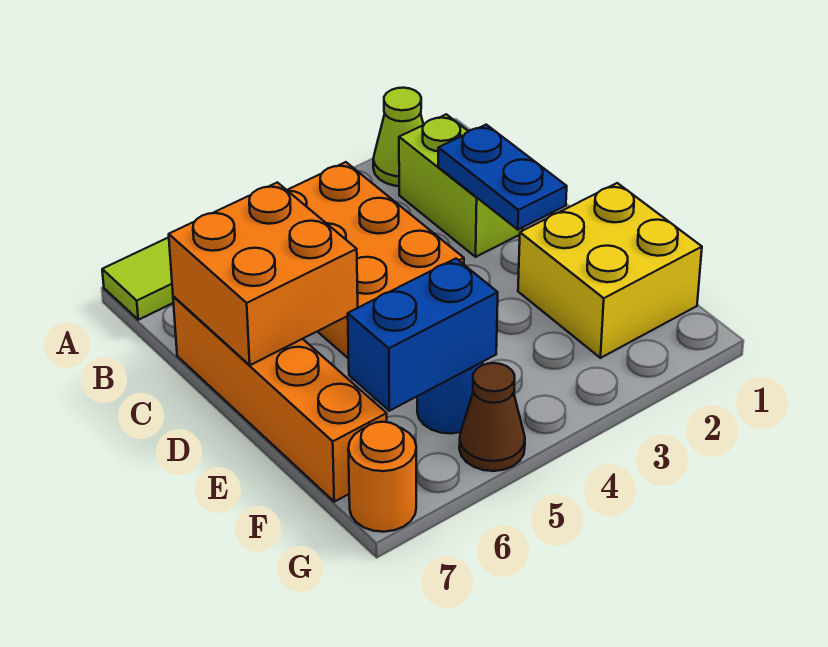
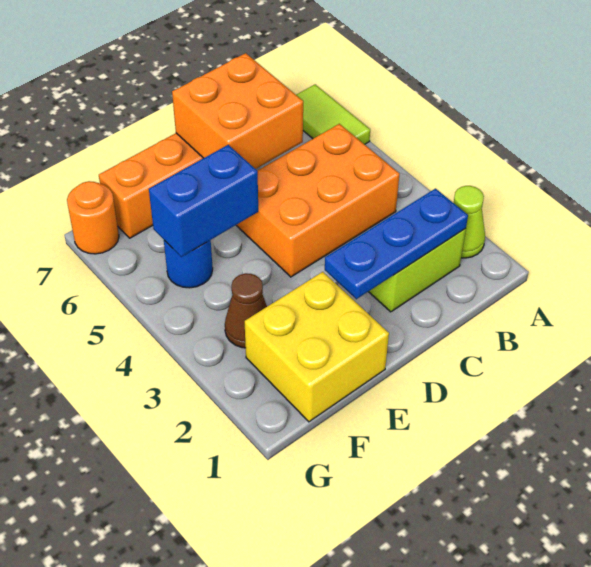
blue 1x2 plate [438,125,567,230] -> blue 1x3 plate [325,189,468,299]
blue 1x2 brick [348,259,498,411] -> blue 1x2 brick turned to [149,145,258,257]
brown 1x1 cone [459,363,525,471] -> brown 1x1 cone moved to [225,273,267,348]

